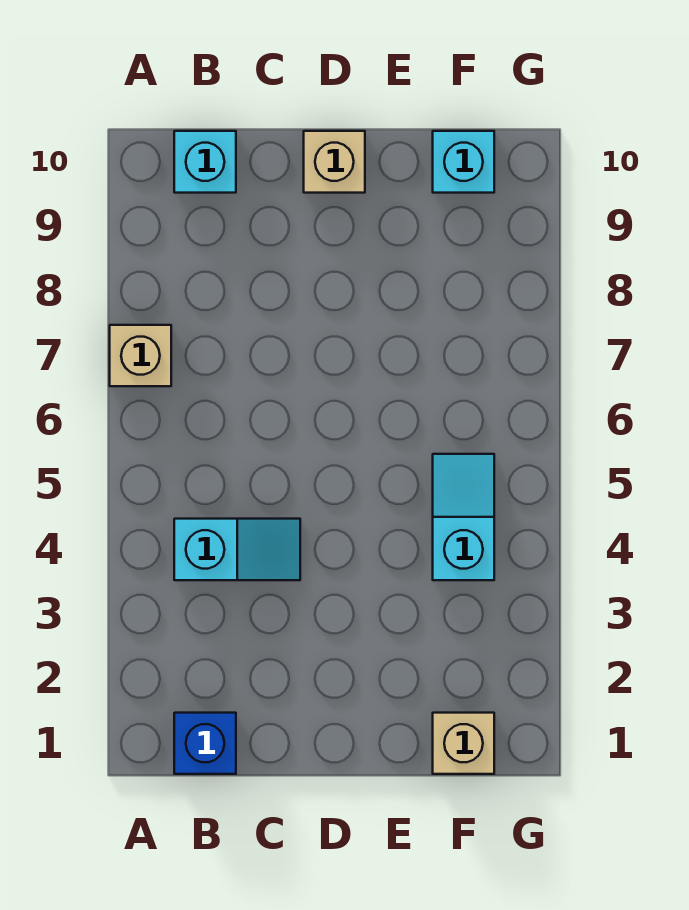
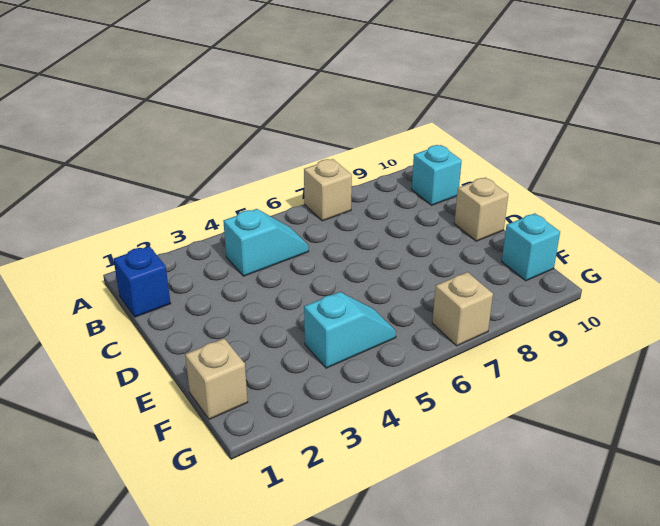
cyan 1x2 slope [174,519,300,580] -> cyan 1x2 slope turned to [223,209,309,276]
none -> tan 1x1 brick [432,272,493,346]

